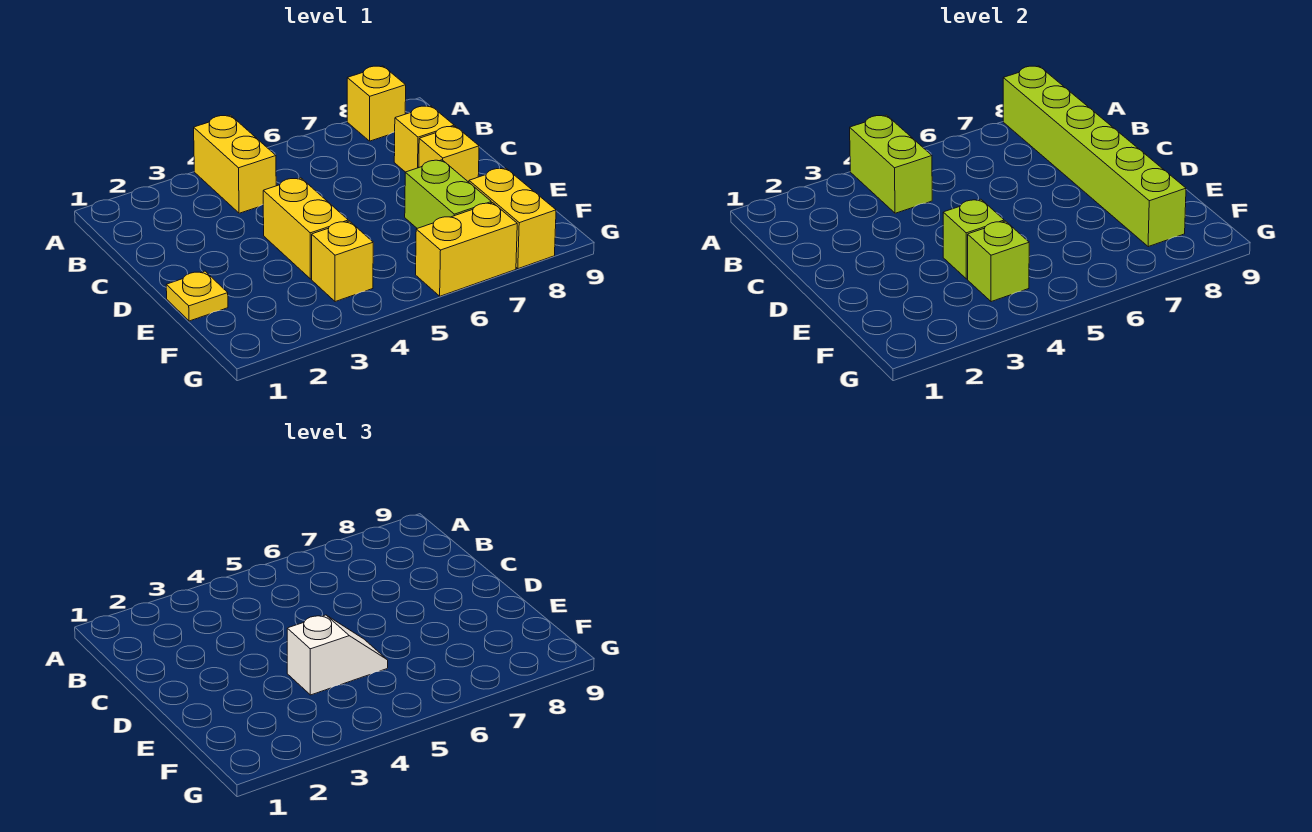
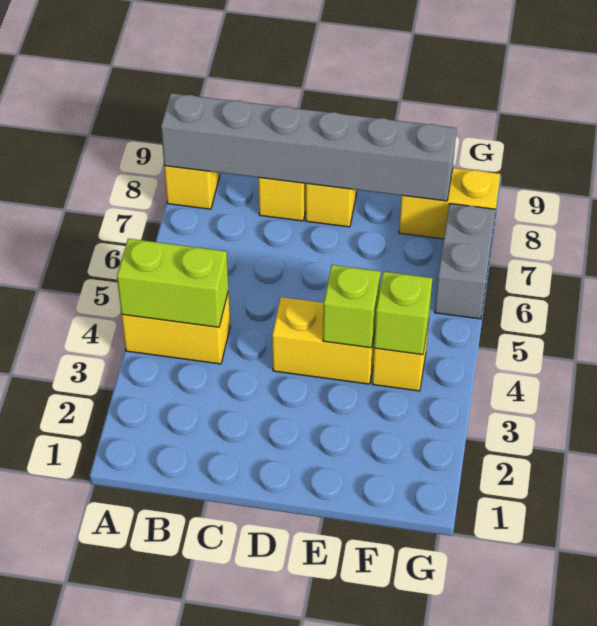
lime 1x6 brick [1003,66,1186,247] -> grey 1x6 brick [161,93,456,201]
yellow 1x1 plate [166,271,228,321] -> none
white 1x2 slope [287,615,388,695] -> none
lime 1x2 brick [405,160,491,228] -> none
yellow 1x2 brick [416,203,517,296] -> grey 1x2 brick [435,204,496,319]

